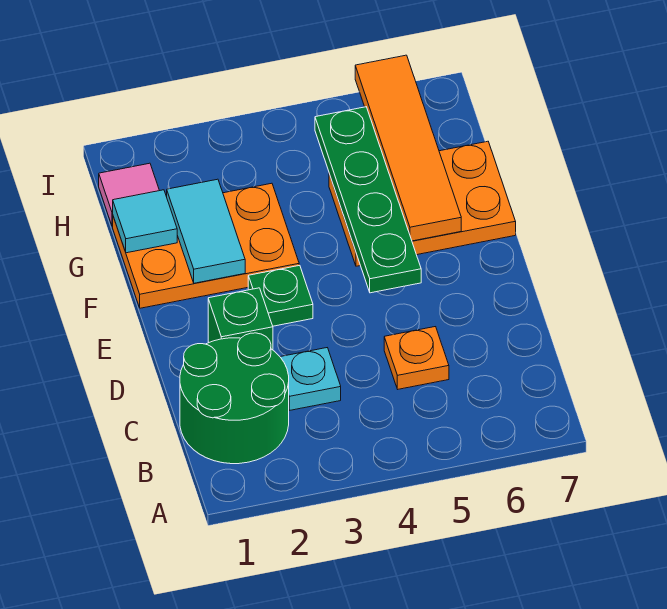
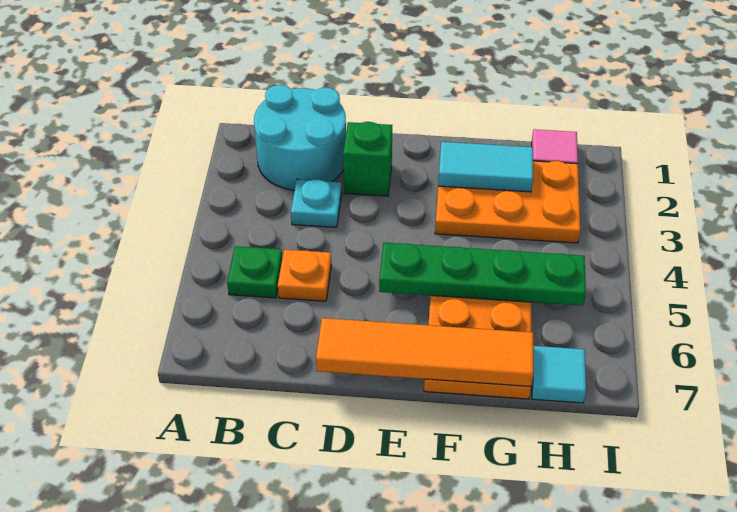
green 2x2 round brick [180,333,289,464] -> cyan 2x2 round brick [254,85,346,190]
green 1x1 plate [248,265,313,326] -> green 1x1 plate moved to [227,246,282,298]
orange 2x3 plate [113,183,299,308] -> orange 2x3 plate turned to [435,161,580,243]
orange 1x4 tile [355,55,461,241] -> orange 1x4 tile moved to [316,318,533,387]
cyan 1x1 tile [113,190,177,253] -> cyan 1x1 tile moved to [532,346,586,403]

